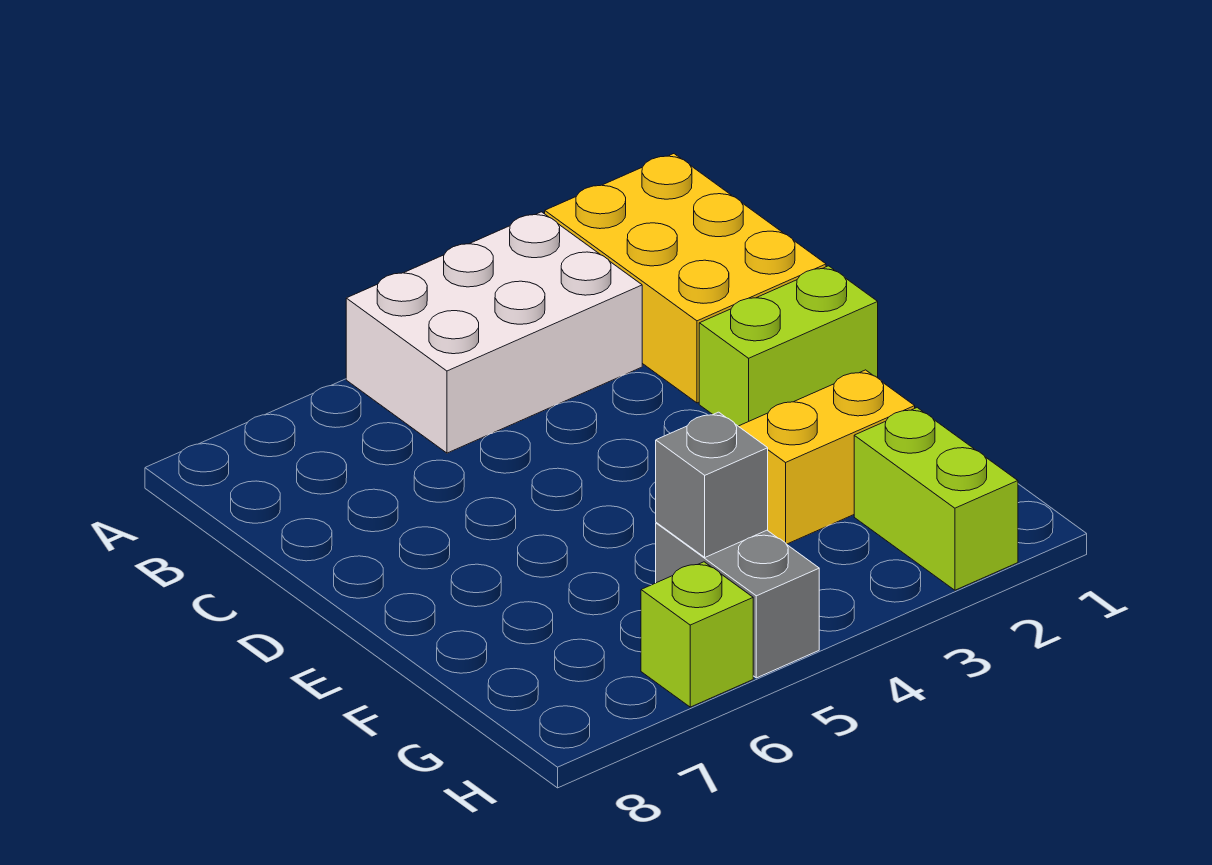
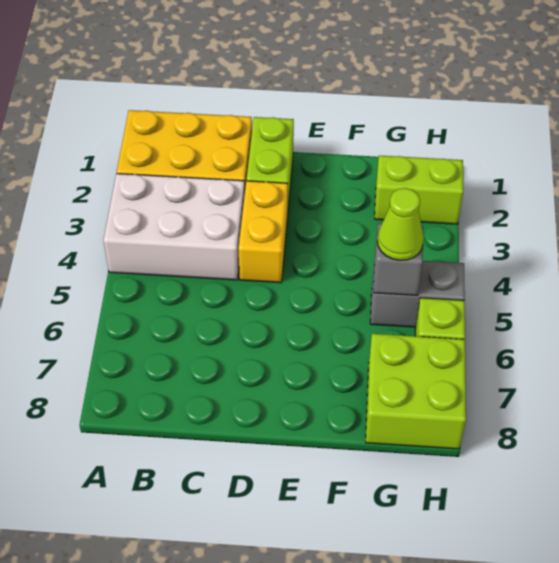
white 2x3 brick [346,212,642,453] -> white 2x3 brick turned to [103,174,245,280]
yellow 1x2 brick [739,370,915,544] -> yellow 1x2 brick moved to [238,181,288,283]
none -> lime 1x1 cone [377,188,424,260]
none -> lime 2x2 brick [366,334,466,449]

